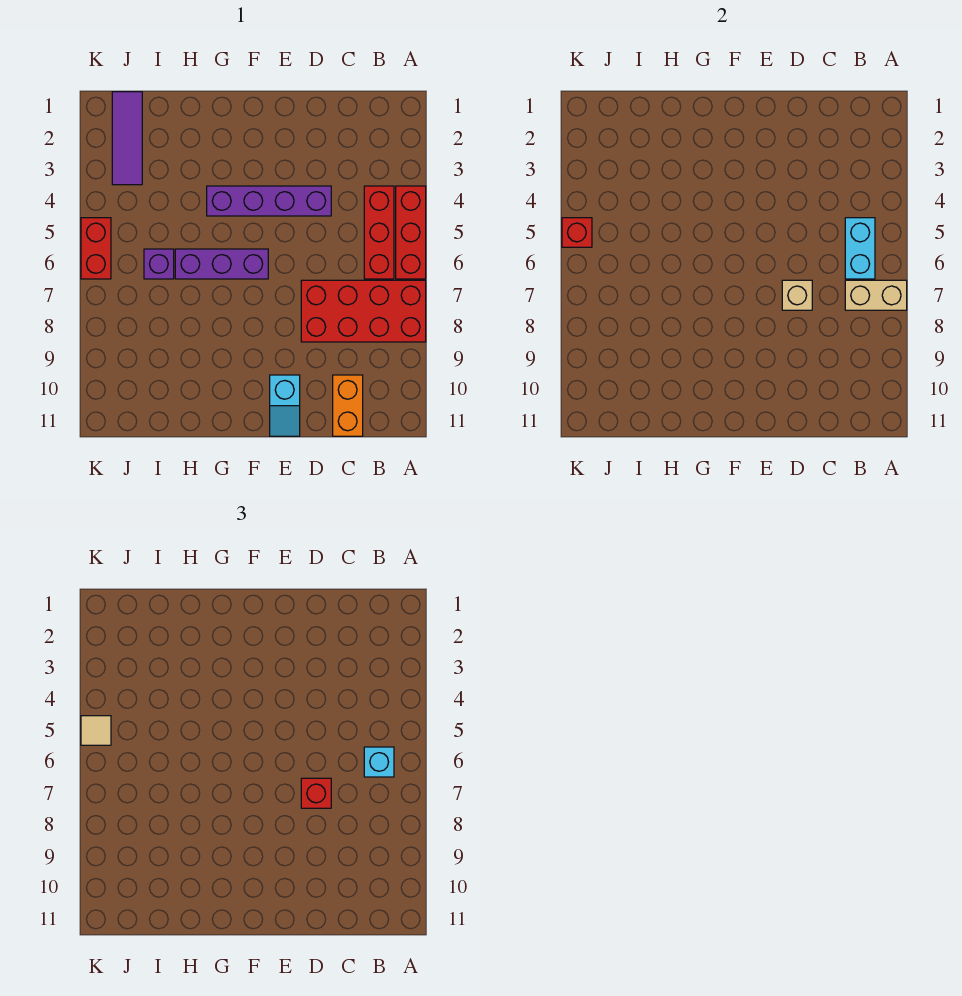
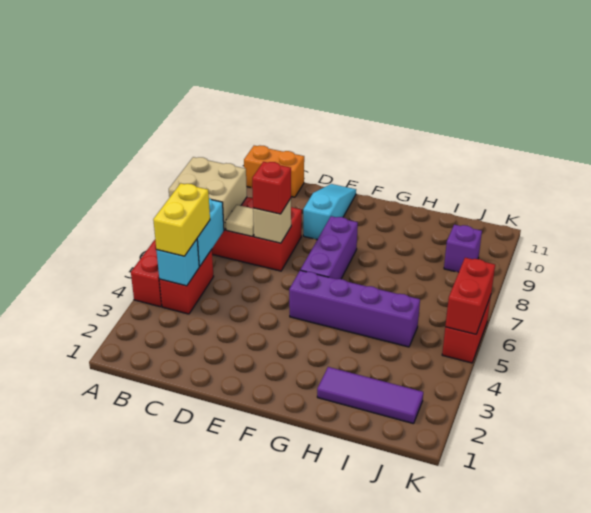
tan 1x2 brick [845,280,907,310] -> tan 2x2 brick [169,157,247,230]
red 1x3 brick [364,186,394,279] -> red 1x2 brick [159,250,214,314]
none -> yellow 1x2 brick [153,183,210,256]
cyan 1x1 brick [364,747,394,777] -> cyan 1x1 brick moved to [156,239,199,286]
orange 1x2 brick [333,375,363,436] -> orange 1x2 brick turned to [244,146,304,197]
purple 1x4 brick [207,186,331,216] -> purple 1x4 brick moved to [289,270,420,347]
cyan 1x2 slope [270,375,300,436] -> cyan 1x3 slope [303,184,356,240]
purple 1x3 brick [175,249,268,279] -> purple 1x3 brick turned to [300,216,358,279]
purple 1x1 brick [144,249,174,279] -> purple 1x1 brick moved to [444,225,482,272]
purple 1x3 tile [112,92,142,185] -> purple 1x3 tile turned to [317,367,423,424]
red 1x1 brick [562,218,592,247] -> red 1x2 brick [445,258,495,334]
tan 1x1 tile [81,716,111,745] -> tan 1x1 tile moved to [225,205,254,236]

